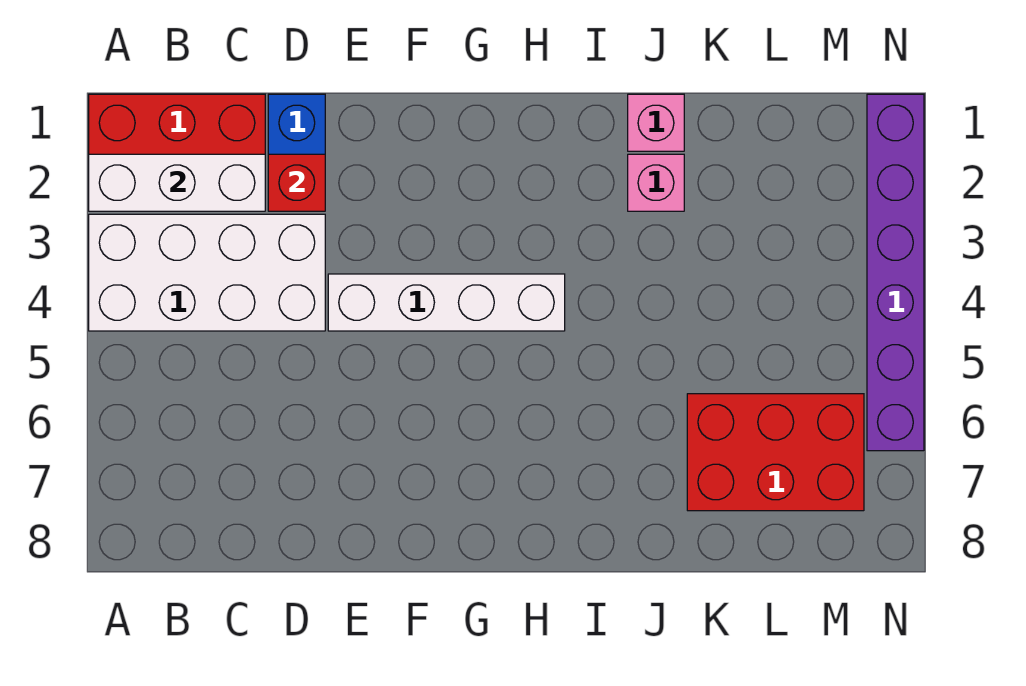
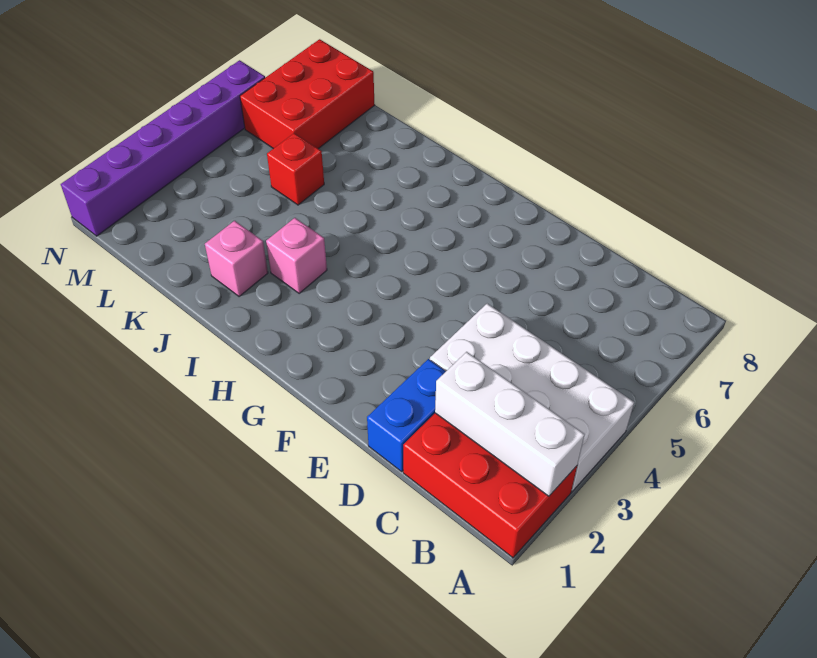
red 1x1 brick [268,154,325,211] -> red 1x1 brick moved to [267,133,324,205]
white 1x4 brick [328,274,565,331] -> none
pink 1x1 brick [628,94,684,151] -> pink 1x1 brick moved to [266,218,327,293]
red 2x3 brick [687,394,864,511] -> red 2x3 brick turned to [240,39,375,149]

